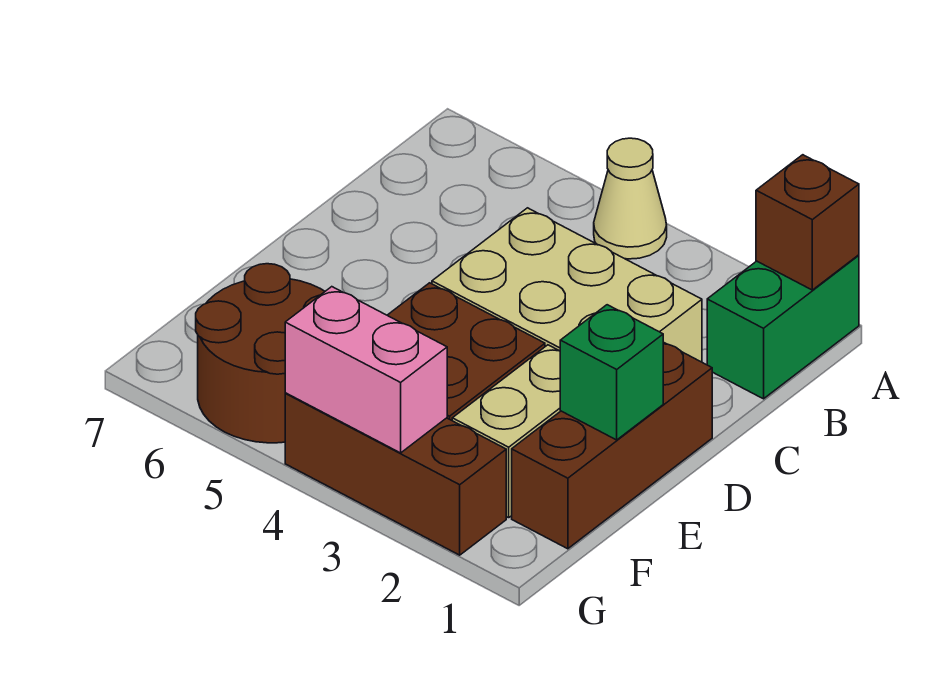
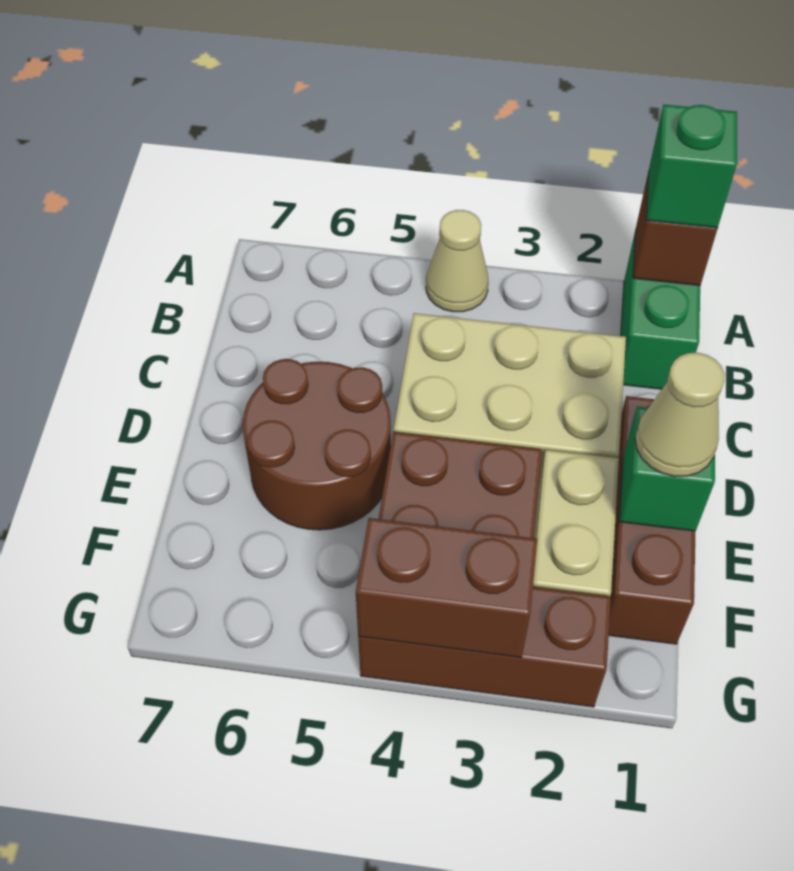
none -> green 1x1 brick [646,105,737,228]
none -> tan 1x1 cone [635,353,725,477]
brown 2x2 round brick [196,264,325,443] -> brown 2x2 round brick moved to [243,359,391,530]
pink 1x2 brick [285,287,447,453] -> brown 1x2 brick [356,518,537,658]

